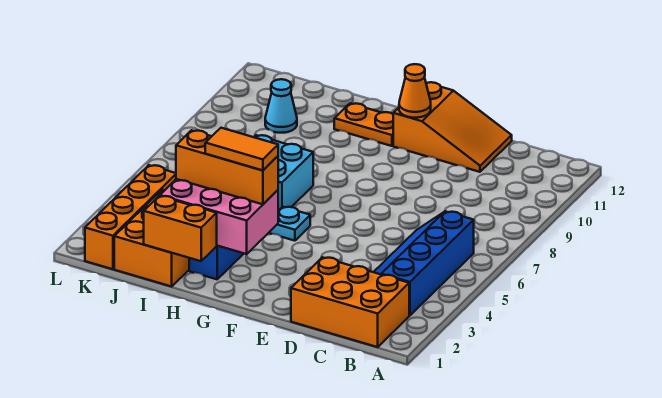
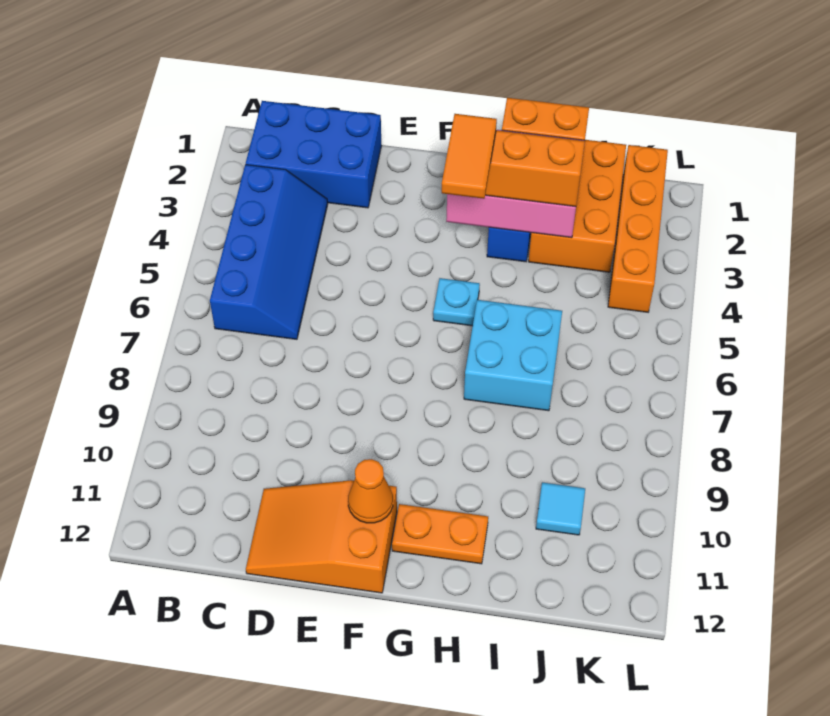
orange 2x3 brick [291,257,409,347] -> blue 2x3 brick [246,101,381,208]
orange 1x2 tile [205,128,278,171] -> orange 1x2 tile turned to [442,114,497,199]
cyan 1x1 cone [265,79,297,133] -> cyan 1x1 tile [536,482,585,535]

